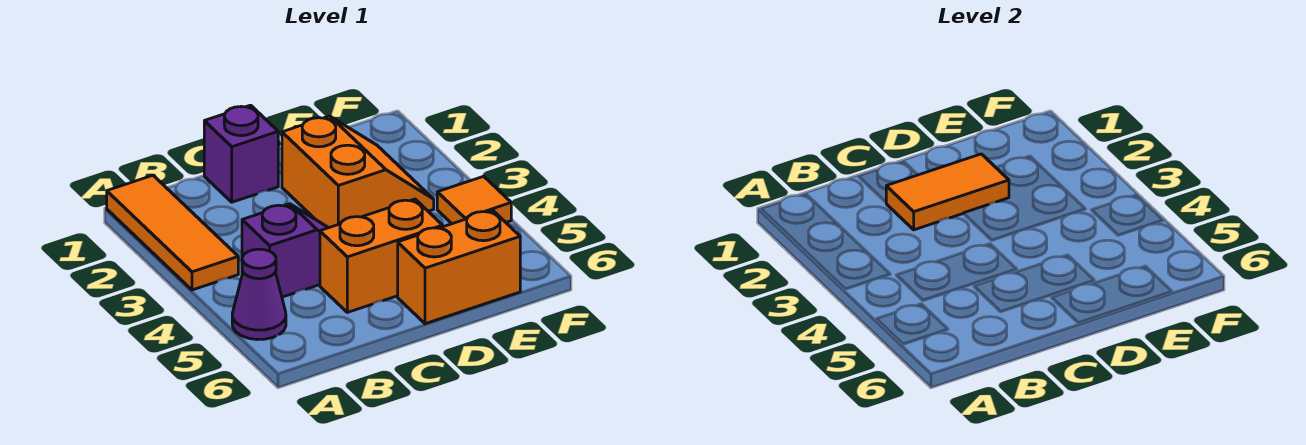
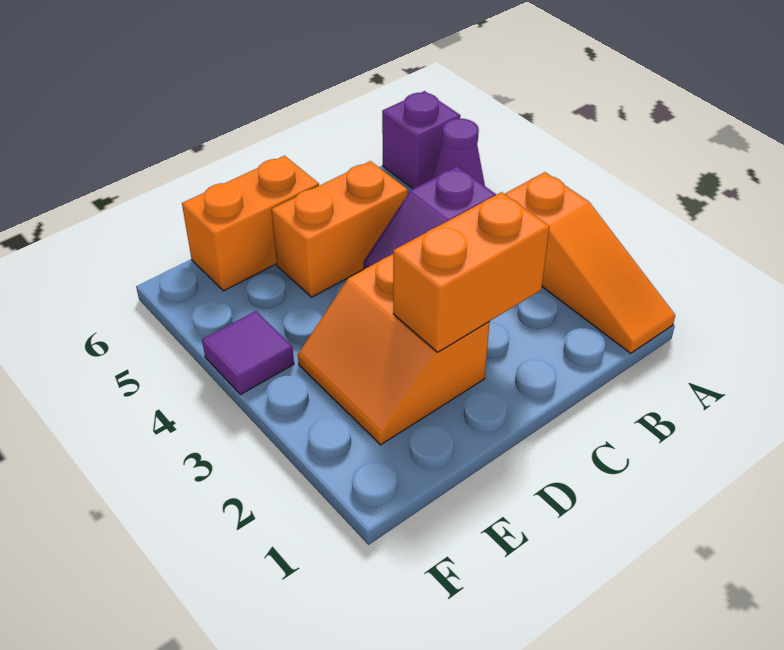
orange 1x3 tile [107,175,238,290] -> orange 1x3 slope [505,172,675,353]
purple 1x1 brick [204,105,278,202] -> purple 1x1 brick moved to [382,91,461,189]
orange 1x2 tile [886,154,1009,230] -> orange 1x2 brick [393,192,550,352]
orange 1x1 tile [437,176,511,224] -> purple 1x1 tile [202,311,294,395]

